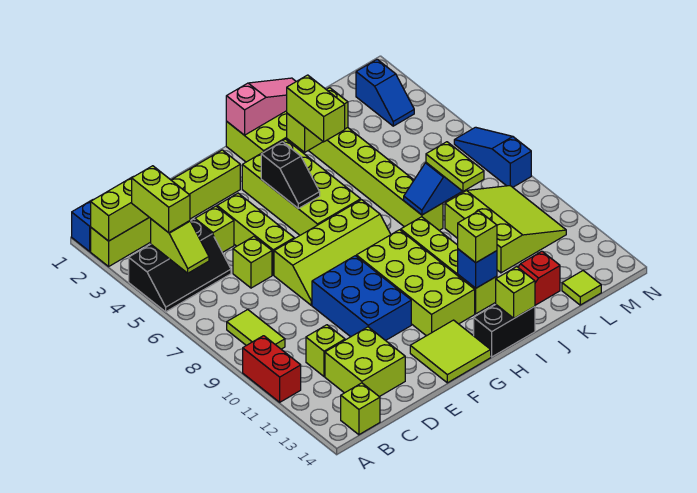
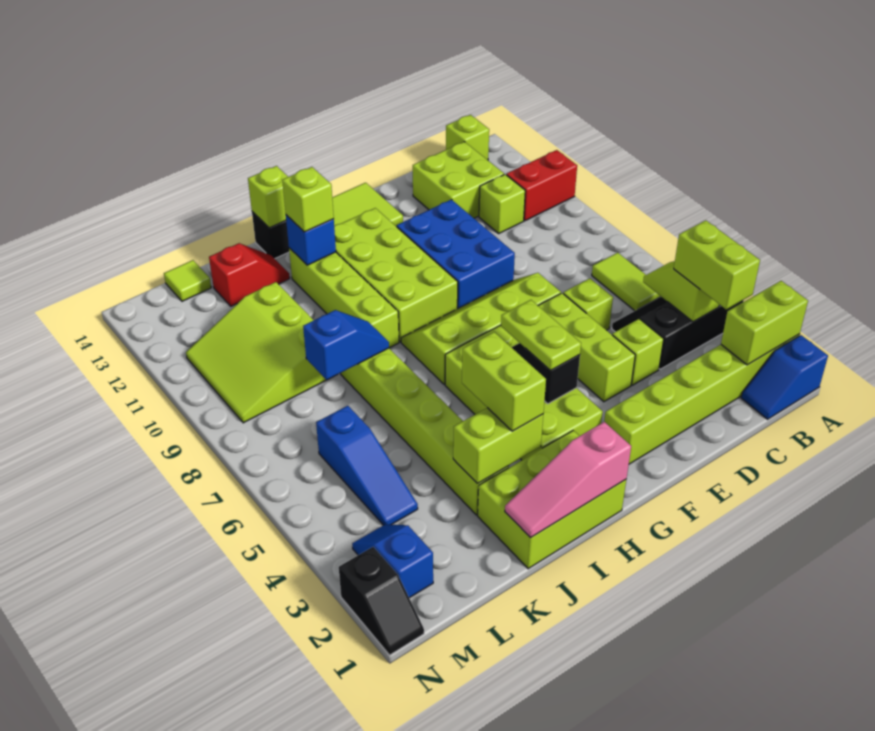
red 1x2 brick [243,336,301,402] -> red 1x2 brick turned to [506,150,577,221]
lime 1x2 tile [227,310,285,349] -> lime 1x2 tile moved to [592,253,661,311]
lime 1x2 plate [426,142,484,191] -> lime 1x2 plate moved to [501,300,581,370]
none -> black 1x2 slope [339,547,424,655]
blue 1x3 slope [454,127,531,187] -> blue 1x3 slope moved to [316,406,418,525]

